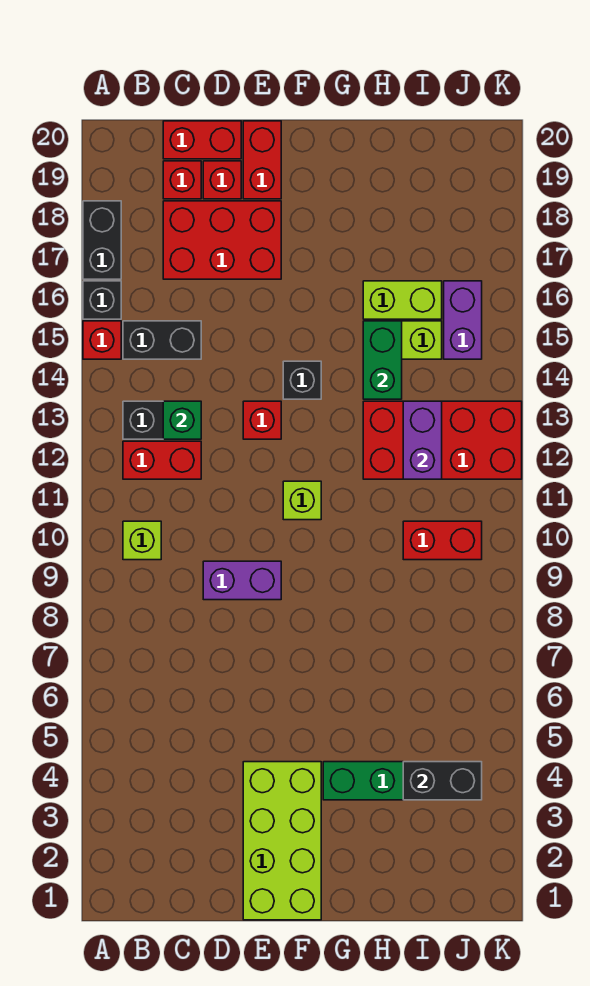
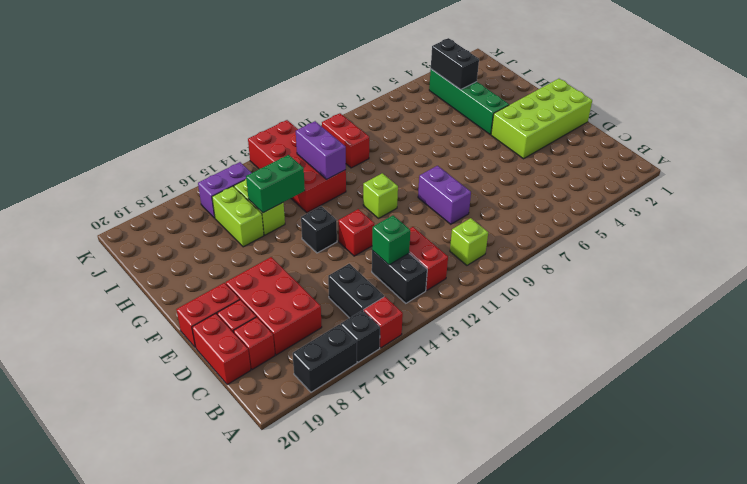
purple 1x2 brick [403,401,442,479] -> purple 1x2 brick turned to [296,121,346,179]

